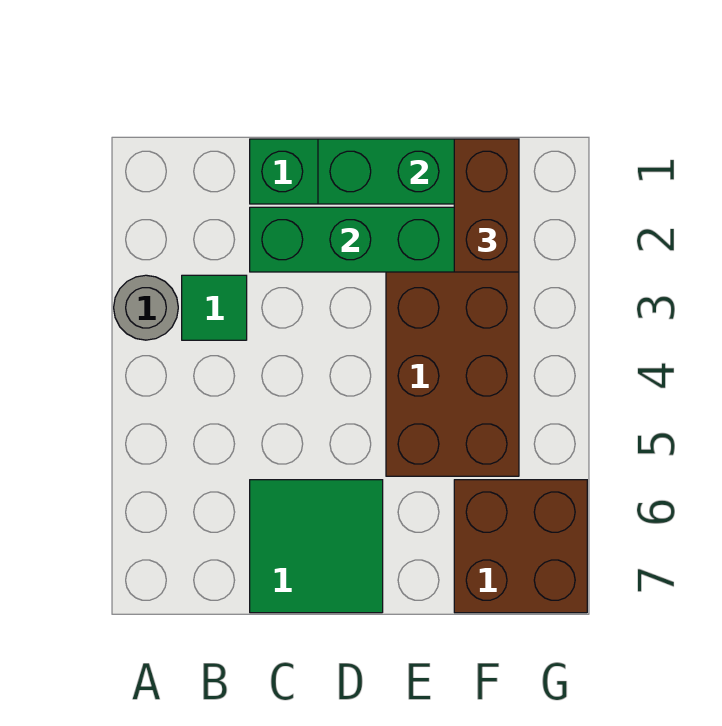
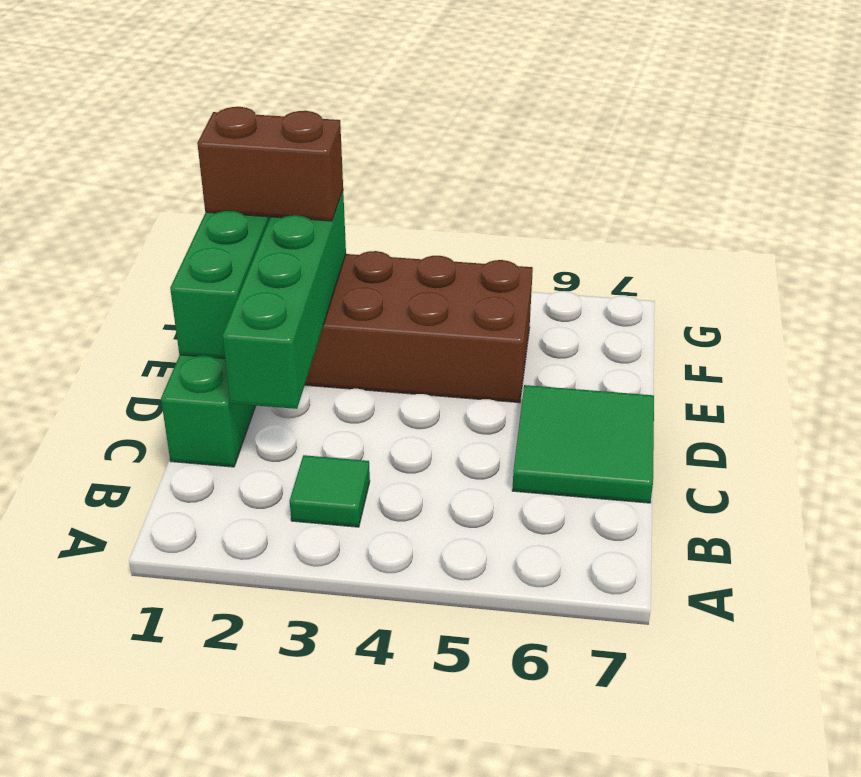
grey 1x1 round brick [114,275,178,340] -> none
brown 2x2 brick [454,480,587,613] -> none

